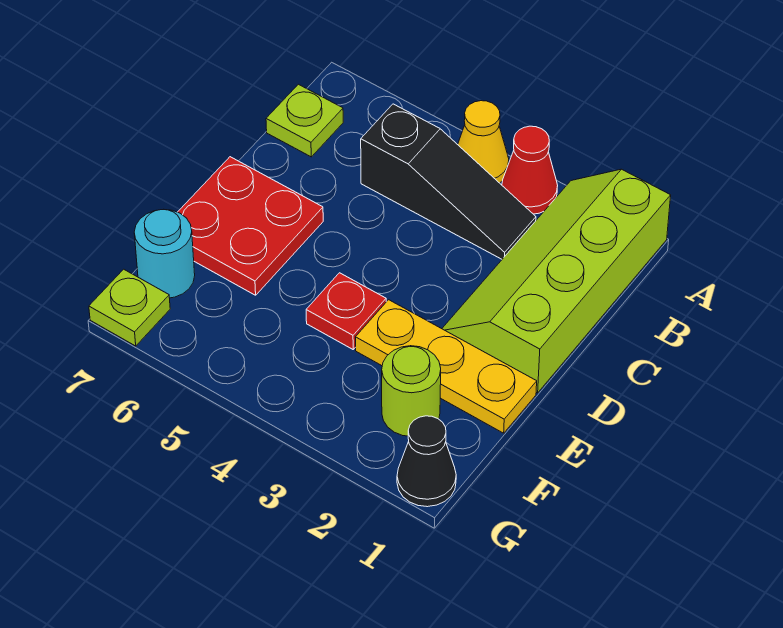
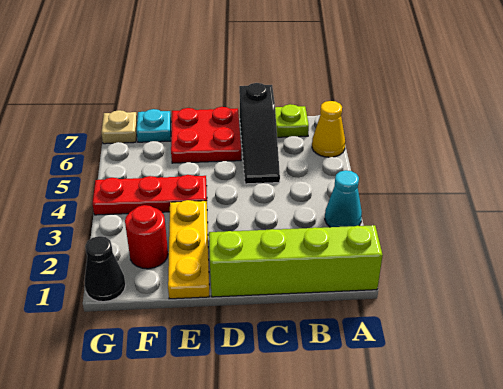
red 1x1 cone [502,126,558,214] -> cyan 1x1 cone [325,170,362,227]
yellow 1x1 cone [458,101,509,183] -> yellow 1x1 cone moved to [312,101,345,157]
black 1x3 slope [361,104,536,259] -> black 1x3 slope moved to [239,83,280,184]
red 1x1 plate [306,273,386,349] -> red 1x3 plate [92,175,207,215]
lime 1x1 round brick [382,346,441,436] -> red 1x1 round brick [125,205,168,269]
cyan 1x1 round brick [134,209,195,298] -> cyan 1x1 plate [137,109,171,142]
lime 1x1 plate [89,269,170,346] -> tan 1x1 plate [101,110,137,144]

